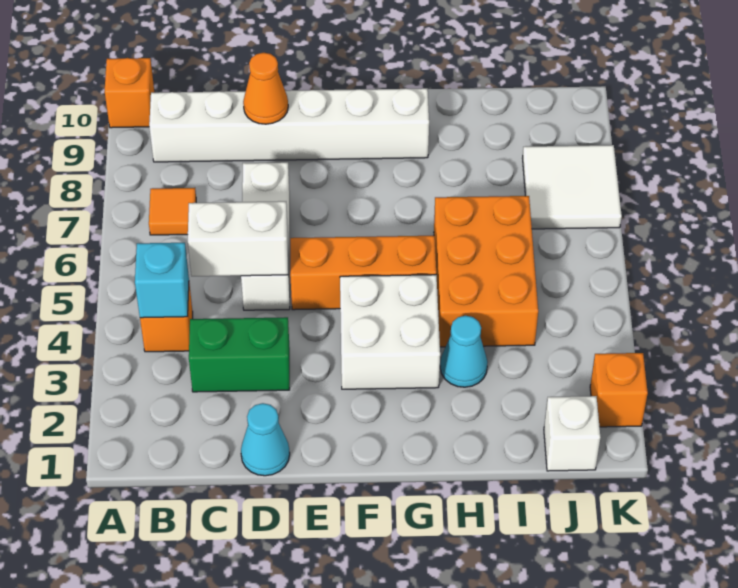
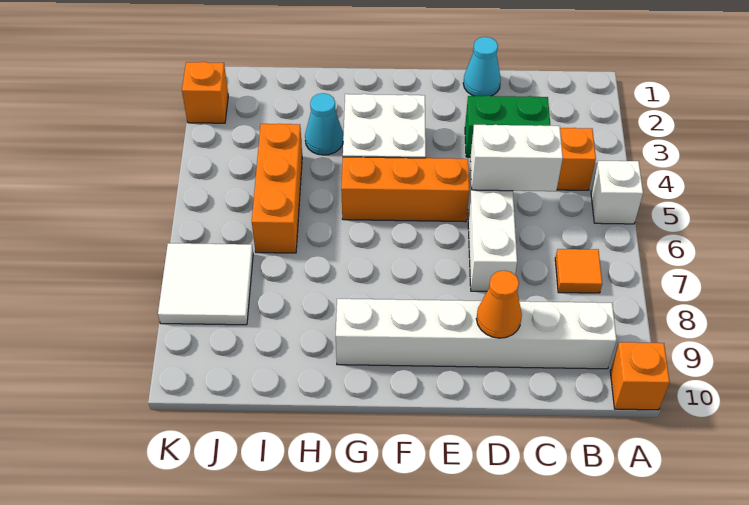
cyan 1x1 brick [135,243,189,318] -> none
orange 2x3 brick [434,196,538,347] -> orange 1x3 brick [252,124,302,253]
white 1x1 brick [544,396,600,471] -> white 1x1 brick moved to [591,161,643,224]

